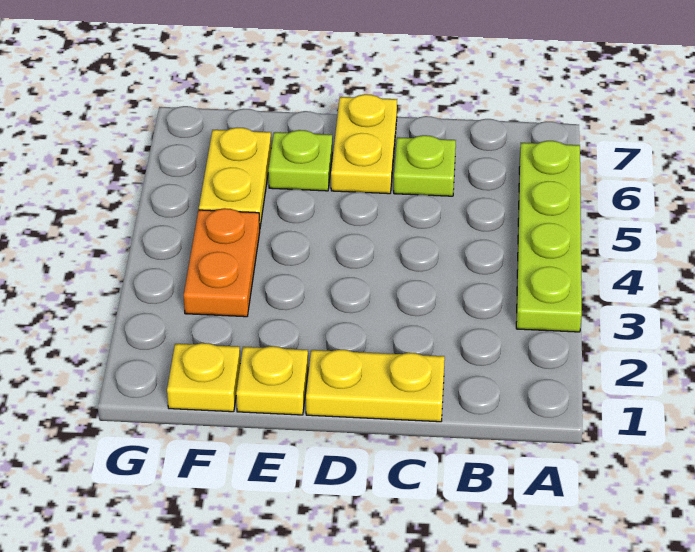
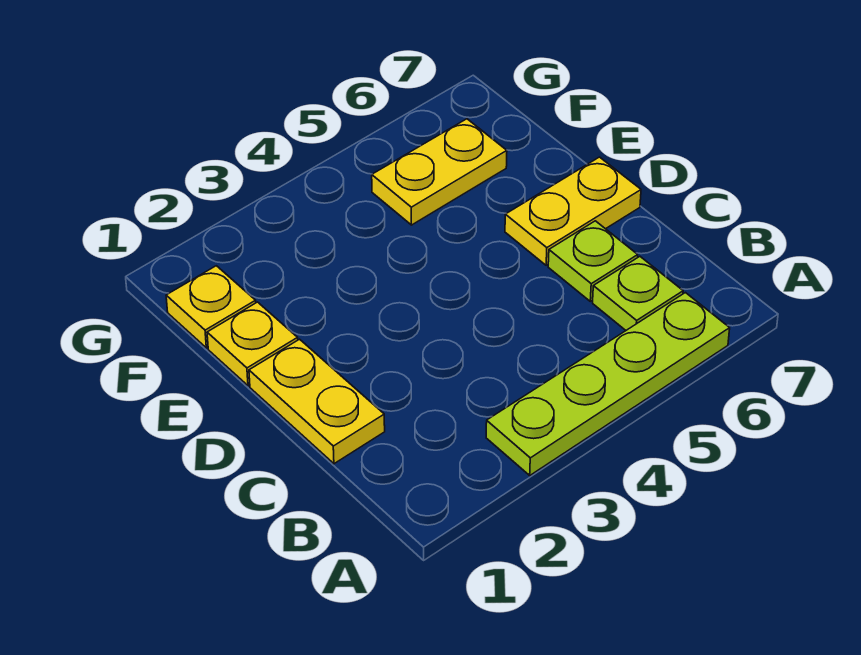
lime 1x1 plate [268,130,332,191] -> lime 1x1 plate moved to [593,257,683,330]
orange 1x2 plate [184,208,260,317] -> none

